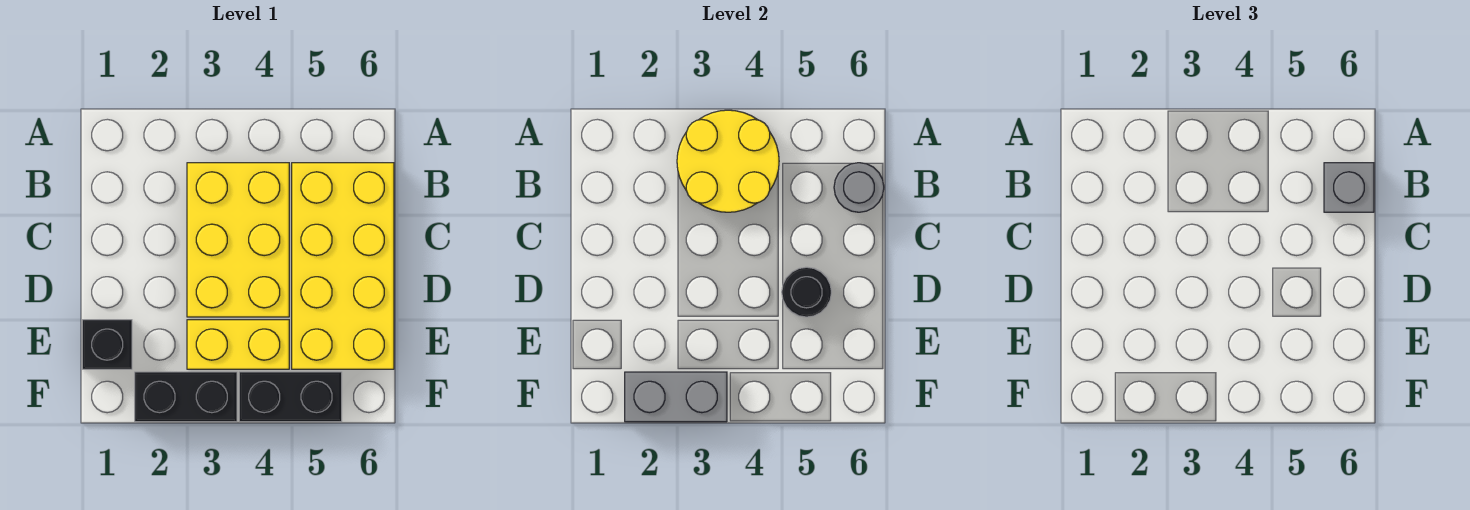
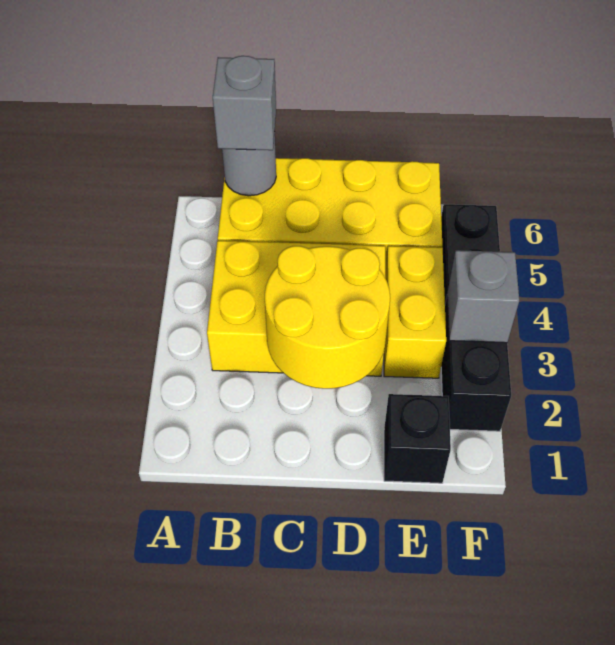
yellow 2x2 round brick [677,110,779,212] -> yellow 2x2 round brick moved to [265,246,390,389]
black 1x1 round brick [782,267,831,317] -> none
grey 1x2 brick [625,372,727,422] -> grey 1x1 brick [447,250,519,343]

